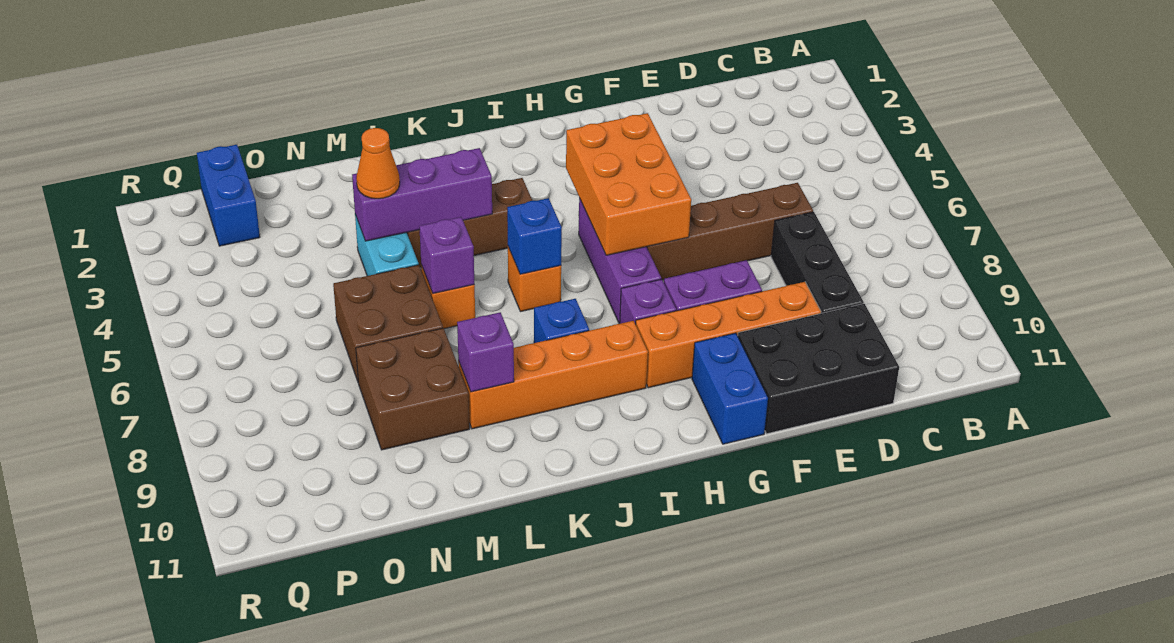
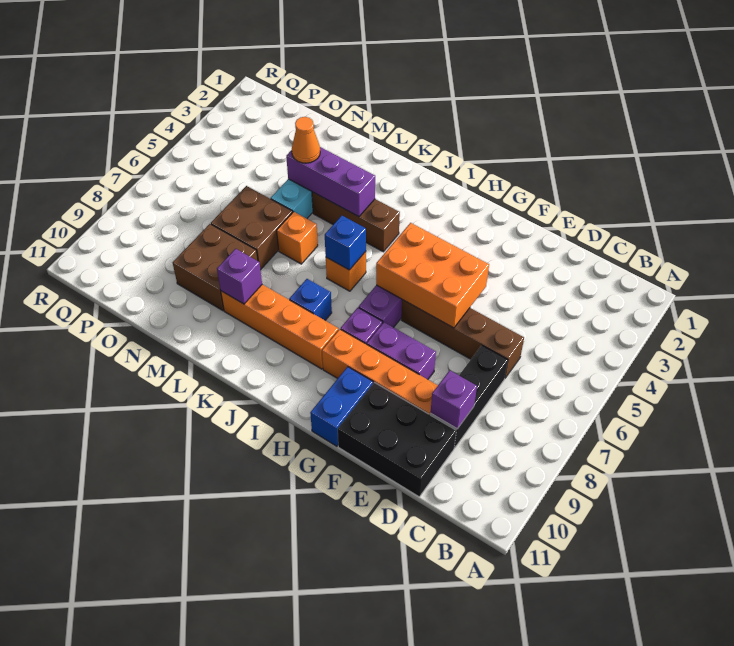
orange 2x3 brick [566,113,691,255] -> orange 2x3 brick turned to [376,223,489,328]
purple 1x1 brick [419,217,474,294] -> purple 1x1 brick moved to [431,370,477,429]
blue 1x2 brick [197,145,260,246] -> none

